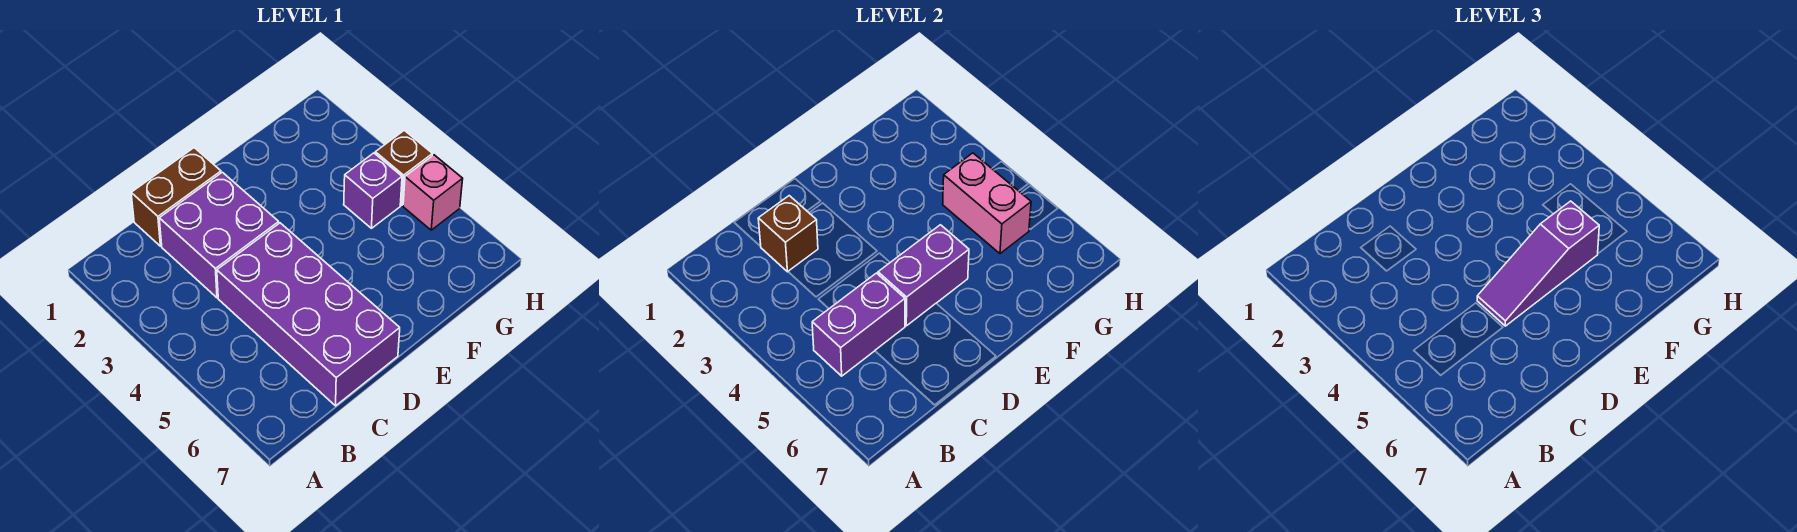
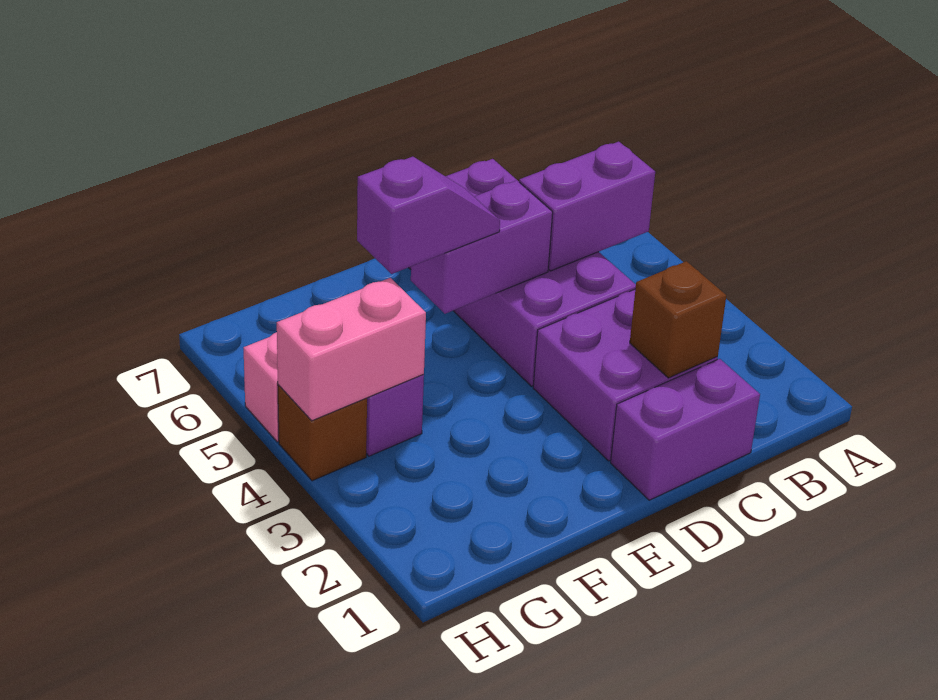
brown 1x2 brick [131,148,221,246] -> purple 1x2 brick [611,359,760,500]
purple 1x3 slope [1477,201,1599,326] -> purple 1x2 slope [357,157,500,274]
pink 1x2 brick [943,153,1031,254] -> pink 1x2 brick turned to [277,278,426,421]

